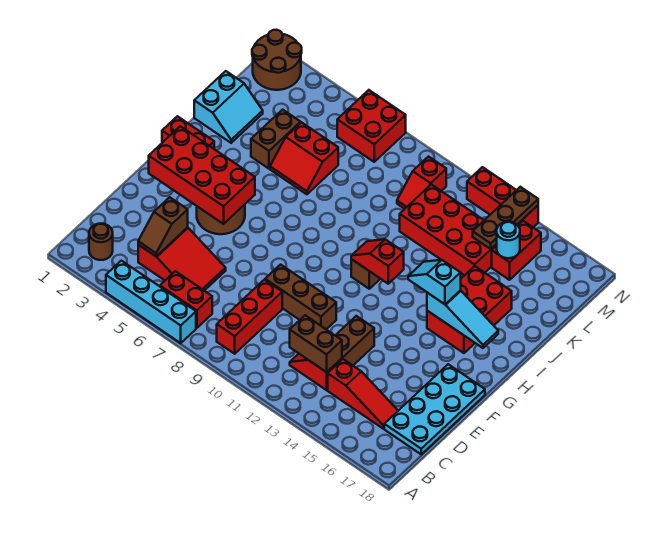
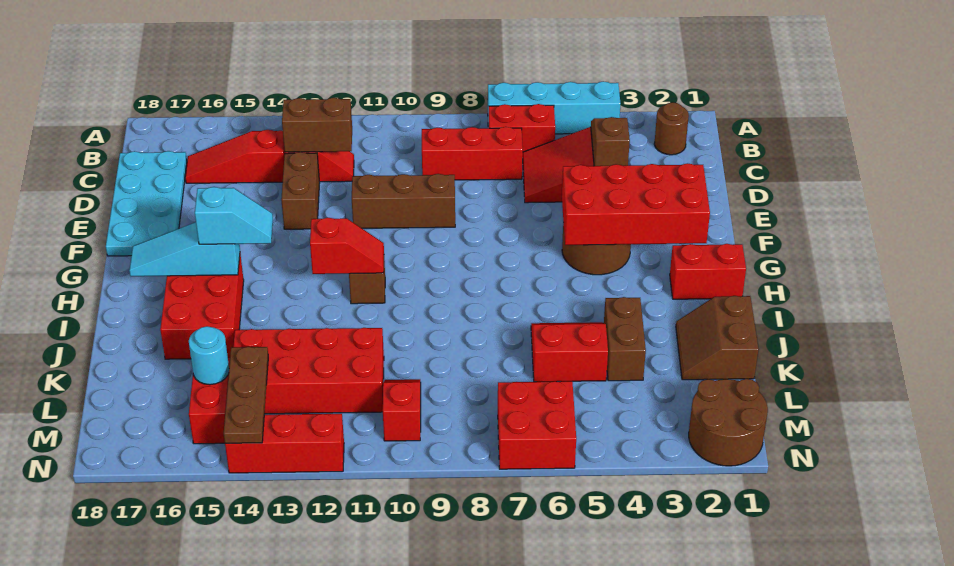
red 1x3 brick [217,280,282,354] -> red 1x3 brick turned to [422,127,523,180]
cyan 2x2 slope [194,71,263,143] -> brown 2x2 slope [676,296,759,380]

